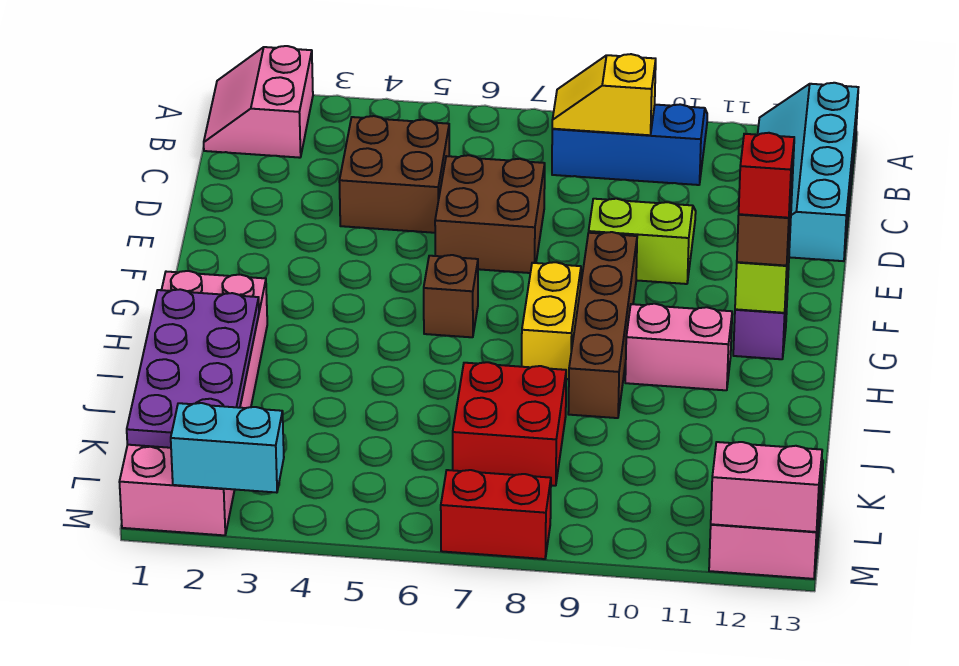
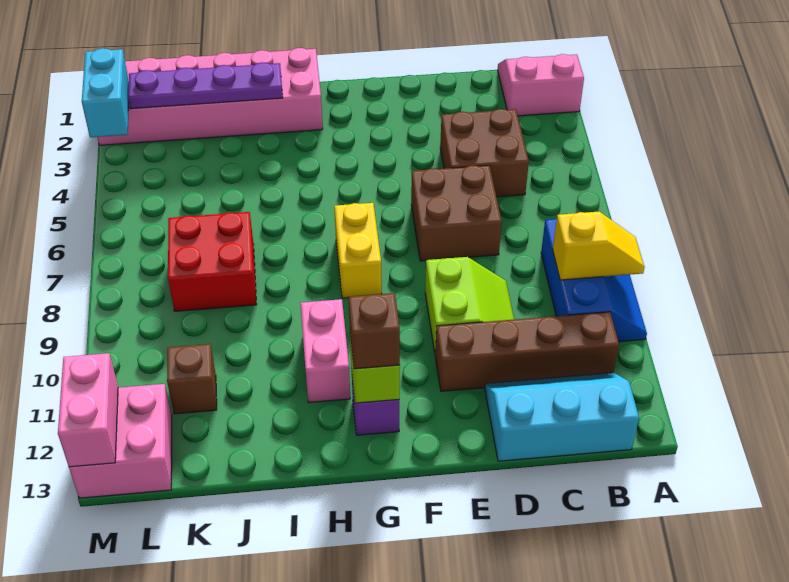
cyan 2x4 slope [758,83,858,261] -> cyan 2x3 slope [485,373,639,461]
yellow 1x2 slope [552,54,656,135] -> yellow 1x2 slope turned to [553,212,645,280]
brown 1x4 brick [568,232,637,418] -> brown 1x4 brick moved to [435,312,619,391]
brown 1x1 brick [424,255,478,337] -> brown 1x1 brick moved to [167,344,217,414]
yellow 1x2 brick [522,262,581,379] -> yellow 1x2 brick turned to [334,203,382,298]
red 1x1 brick [739,133,794,218] -> none
purple 2x4 plate [127,289,259,448] -> purple 1x4 plate [128,62,283,109]
red 1x2 brick [441,470,551,559] -> none

